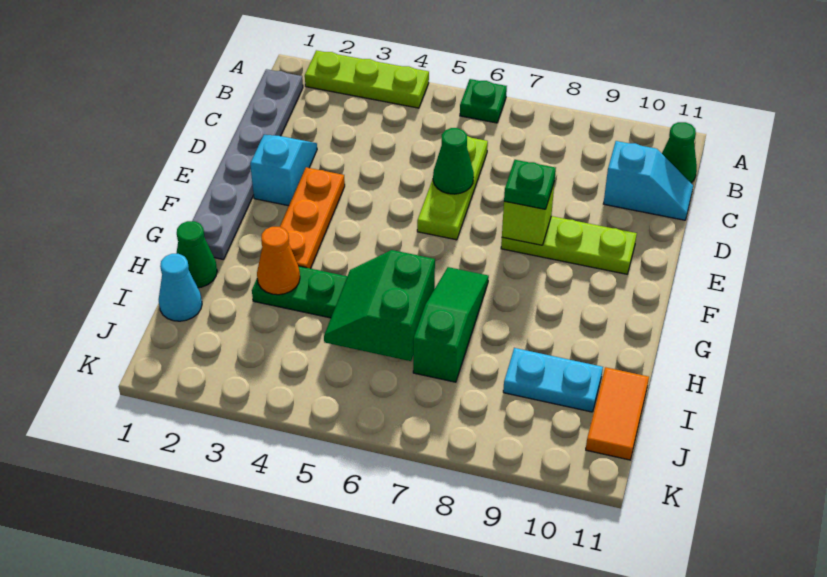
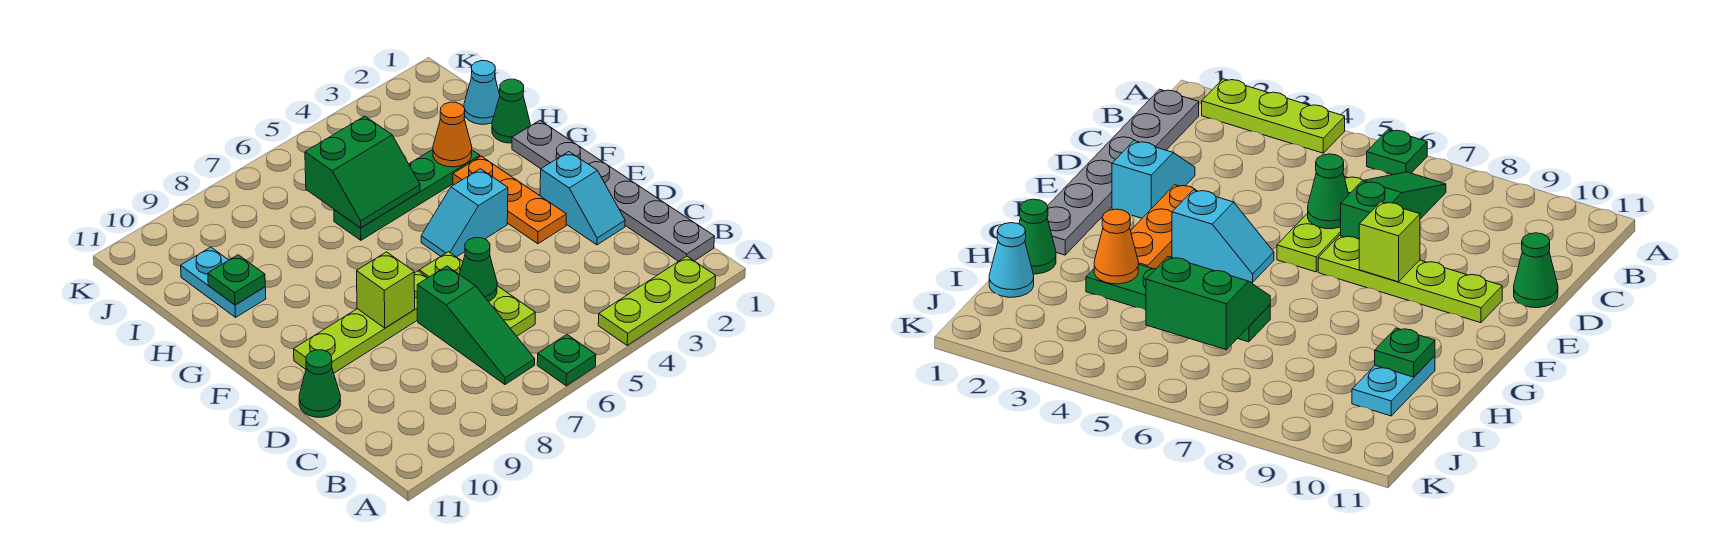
green 1x1 cone [662,122,697,183] -> green 1x1 cone moved to [299,350,341,417]
cyan 1x2 slope [603,141,693,220] -> cyan 1x2 slope moved to [421,169,508,257]
lime 1x3 plate [501,216,637,274] -> lime 1x4 plate [294,271,427,373]
green 1x1 plate [504,160,556,209] -> green 1x1 plate moved to [208,255,265,305]
green 1x3 slope [413,267,489,382] -> green 1x3 slope moved to [417,266,535,385]
green 2x2 slope [324,250,435,361] -> green 2x2 slope turned to [305,116,420,228]
cyan 1x2 plate [503,348,603,412] -> cyan 1x2 plate turned to [181,247,266,317]
orange 1x2 tile [586,367,649,460] -> none

